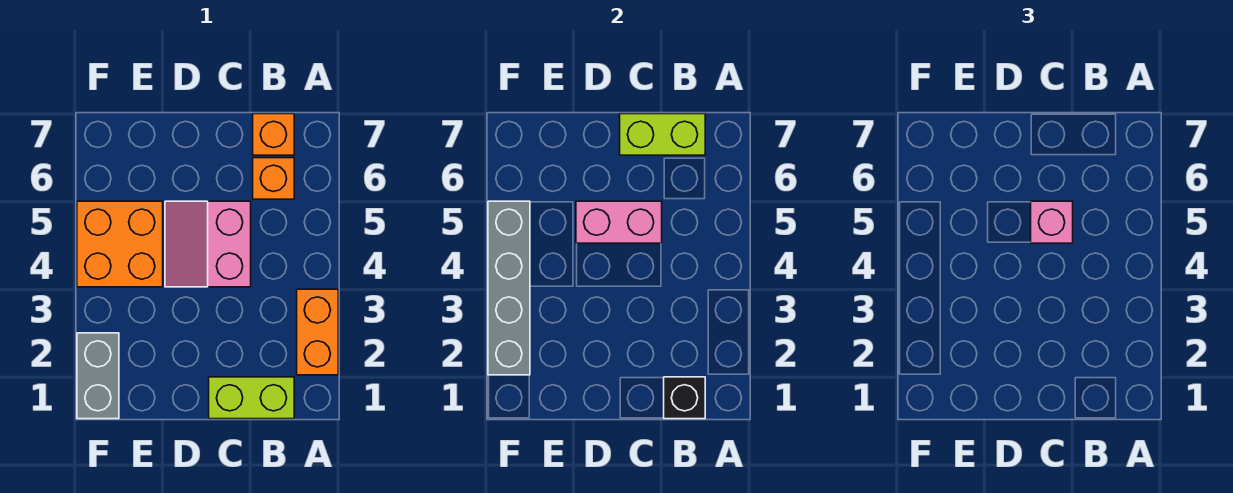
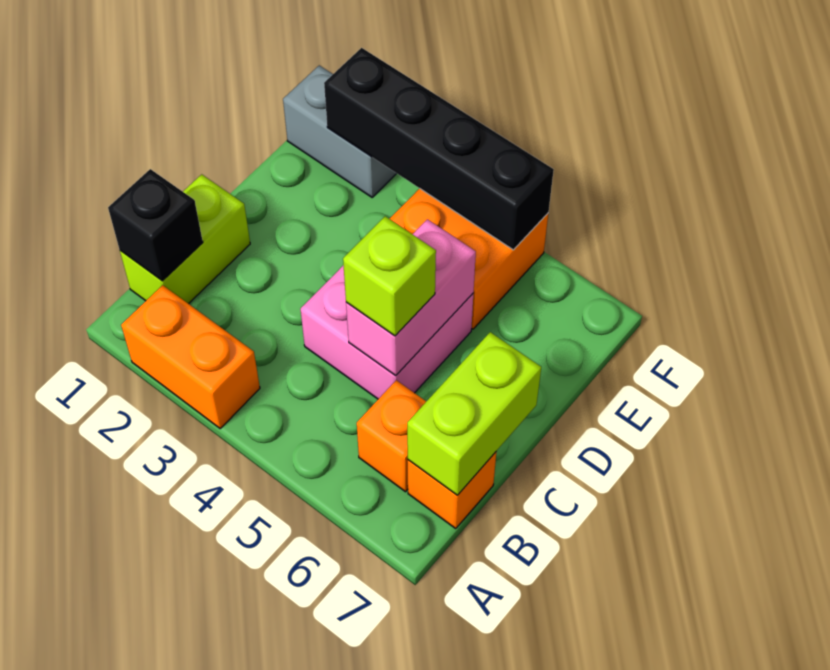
pink 2x2 slope [165,201,251,287] -> pink 2x2 brick [300,265,473,399]
pink 1x1 brick [1031,201,1073,243] -> lime 1x1 brick [343,216,436,336]
grey 1x4 brick [488,201,530,375] -> black 1x4 brick [324,48,554,250]

